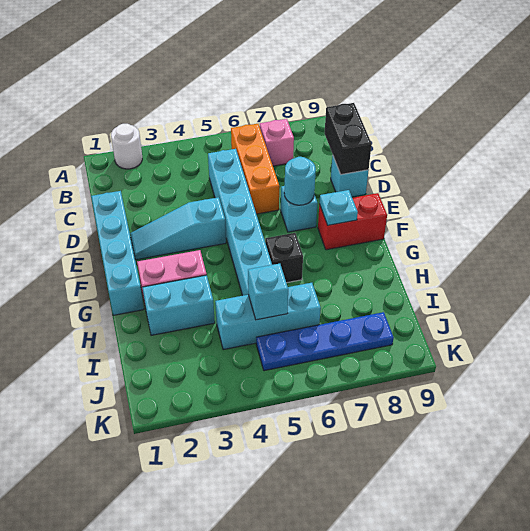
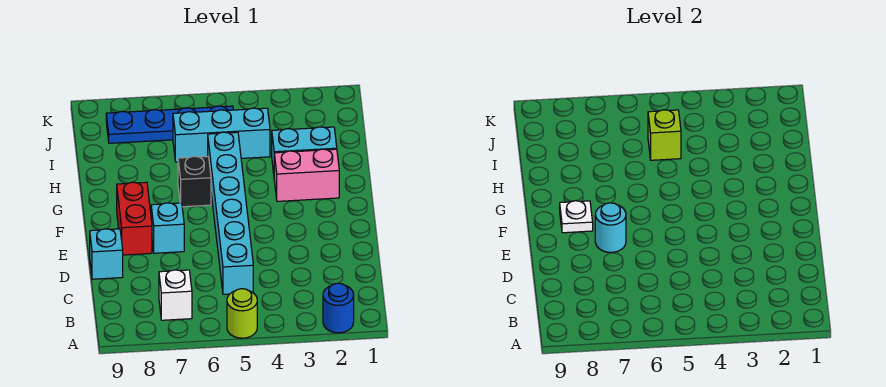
white 1x1 round brick [111,124,142,169] -> blue 1x1 round brick [323,283,354,333]
none -> lime 1x1 round brick [227,289,257,338]
orange 1x3 brick [231,124,279,214] -> none
pink 1x1 brick [260,119,294,166] -> white 1x1 brick [159,270,192,320]
black 1x2 brick [324,103,372,175] -> none
cyan 1x4 brick [91,191,144,315] -> none
cyan 1x3 slope [130,197,226,260] -> none
red 1x2 brick [318,193,387,250] -> red 1x2 brick turned to [117,182,152,255]
cyan 1x1 plate [319,190,358,225] -> white 1x1 plate [560,201,593,233]
cyan 1x1 brick [248,264,288,320] -> lime 1x1 brick [648,110,681,160]

